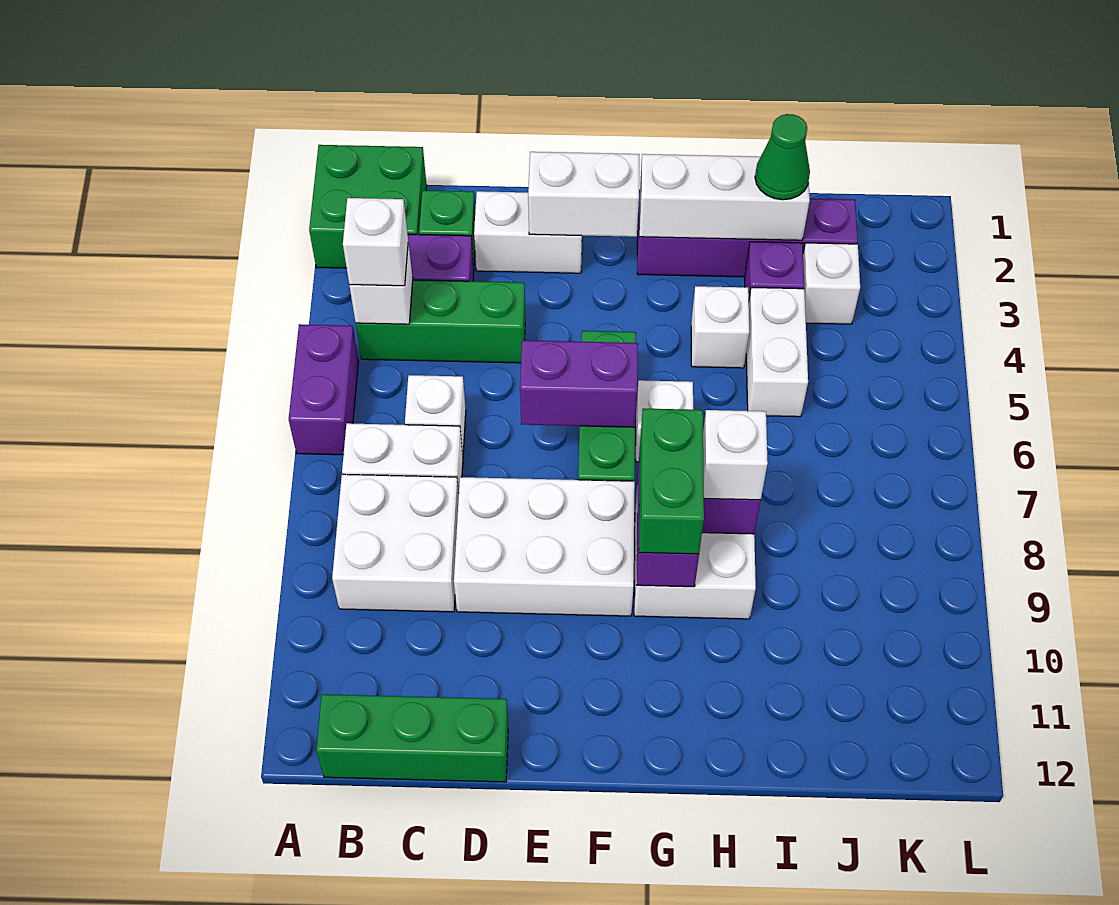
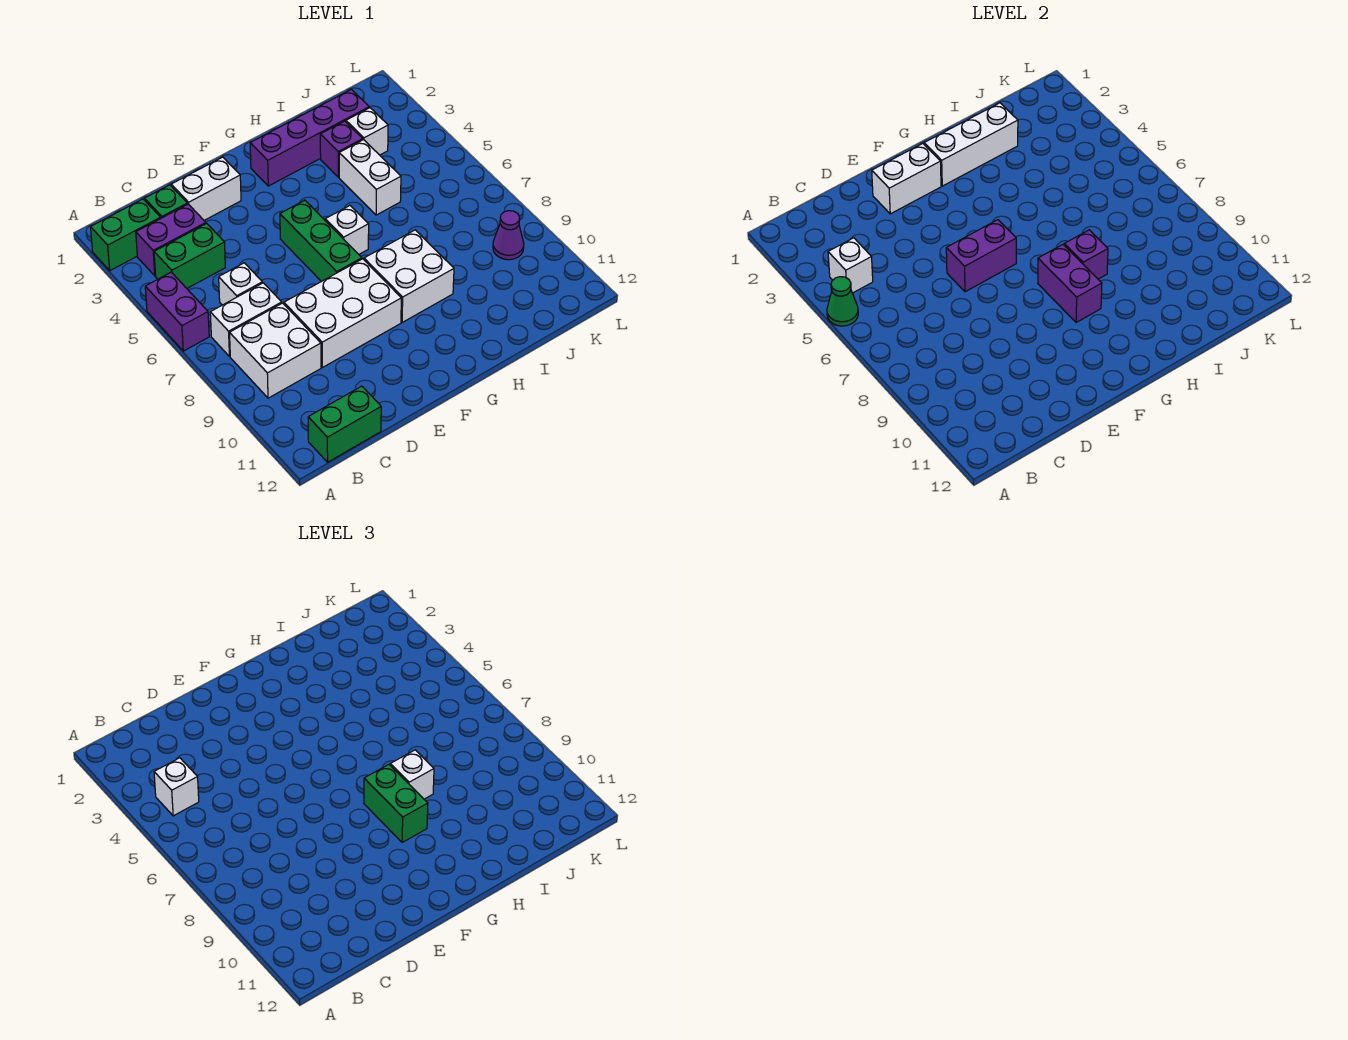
green 2x2 brick [309,145,427,268] -> green 1x2 brick [91,199,161,271]
green 1x3 brick [356,280,525,363] -> green 1x2 brick [154,223,225,288]
green 1x3 brick [316,694,508,782] -> green 1x2 brick [308,386,381,462]
white 1x1 brick [691,286,749,368] -> none
green 1x1 cone [755,114,810,200] -> green 1x1 cone moved to [827,277,858,326]
none -> purple 1x1 cone [493,211,524,260]

